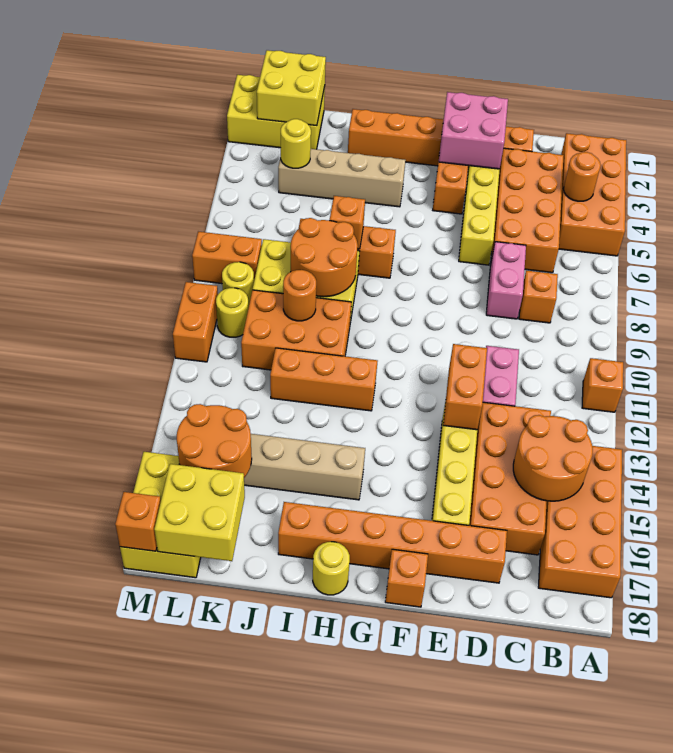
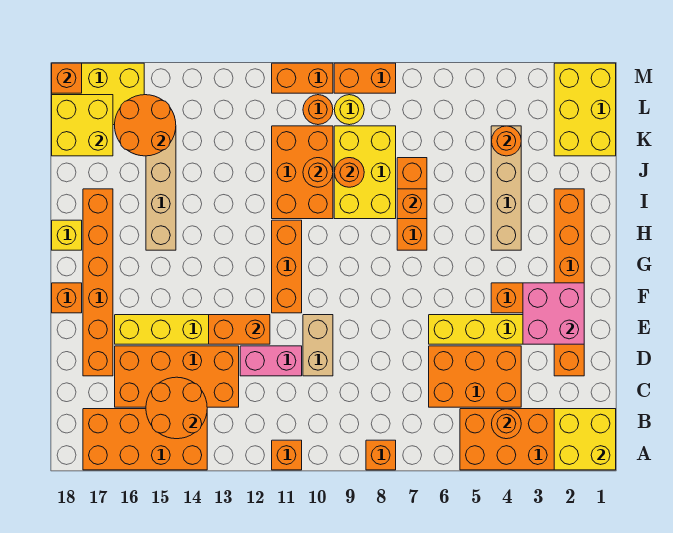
orange 2x4 brick [491,148,564,273] -> orange 2x3 brick [429,346,521,407]
orange 1x1 brick [519,270,558,323] -> orange 1x1 brick moved to [366,440,396,470]
pink 1x2 brick [486,242,526,319] -> none
none -> tan 1x2 brick [303,315,333,376]
orange 1x3 brick [270,348,377,411] -> orange 1x3 brick moved to [272,220,302,313]
yellow 1x1 round brick [313,542,350,595] -> yellow 1x1 brick [52,220,82,250]
orange 2x2 round brick [291,218,358,297] -> orange 1x1 round brick [334,158,364,187]
yellow 2x2 brick [257,50,326,126] -> yellow 2x2 brick moved to [554,409,616,470]
yellow 1x1 round brick [281,119,311,168] -> orange 1x1 round brick [492,126,521,156]
orange 1x2 brick [192,232,262,284] -> orange 1x2 brick turned to [334,63,396,93]
yellow 1x1 round brick [216,288,248,337] -> orange 1x1 round brick [303,95,333,125]

